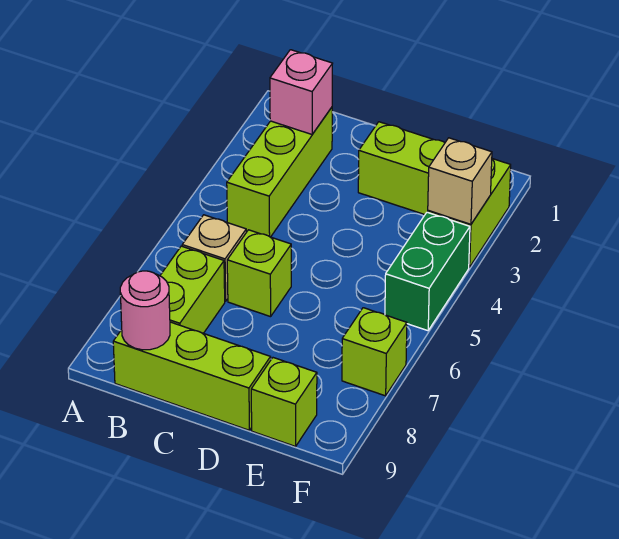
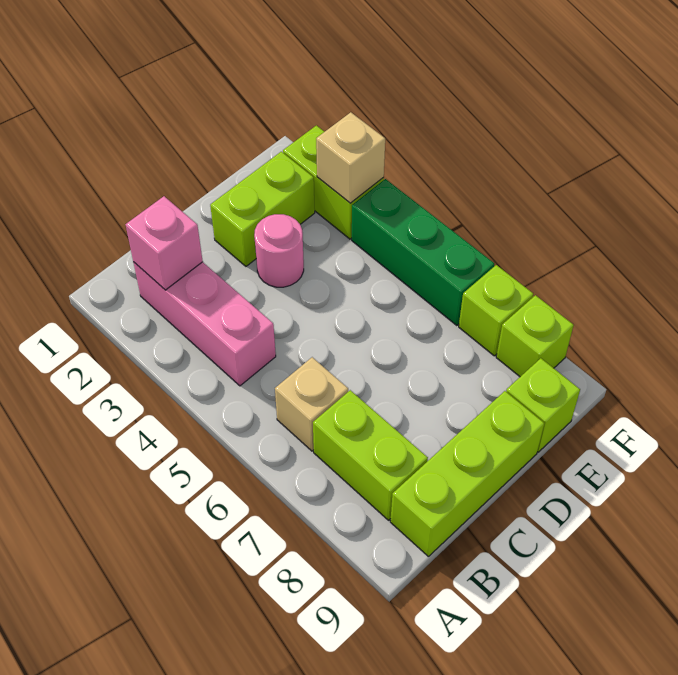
lime 1x3 brick [227,107,332,237] -> pink 1x3 brick [133,262,276,386]
pink 1x1 round brick [120,271,170,350] -> pink 1x1 round brick moved to [254,214,304,287]
lime 1x1 brick [227,230,291,317] -> lime 1x1 brick moved to [496,295,574,377]
green 1x2 brick [385,212,470,331] -> green 1x3 brick [352,179,494,326]

